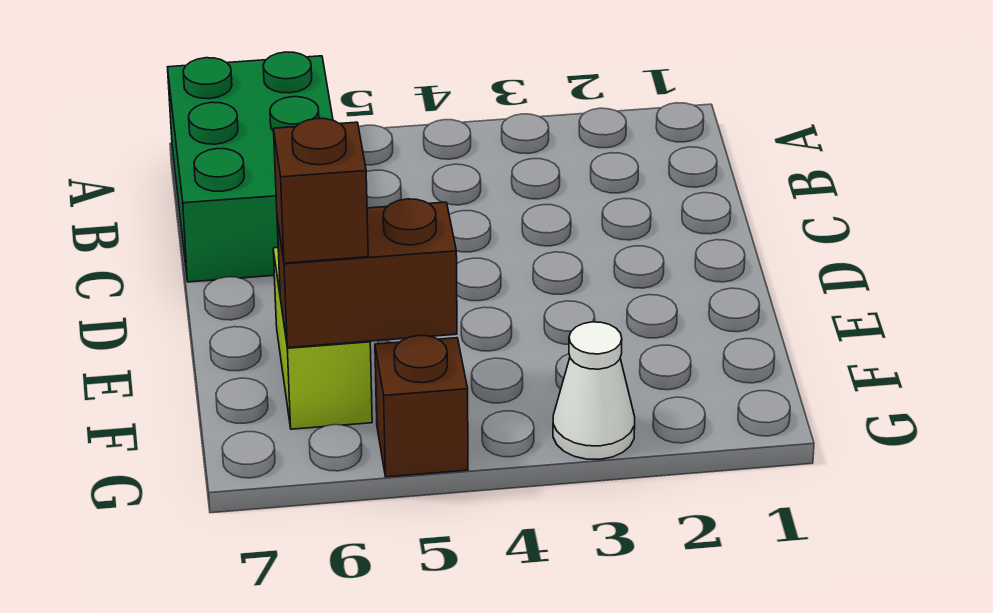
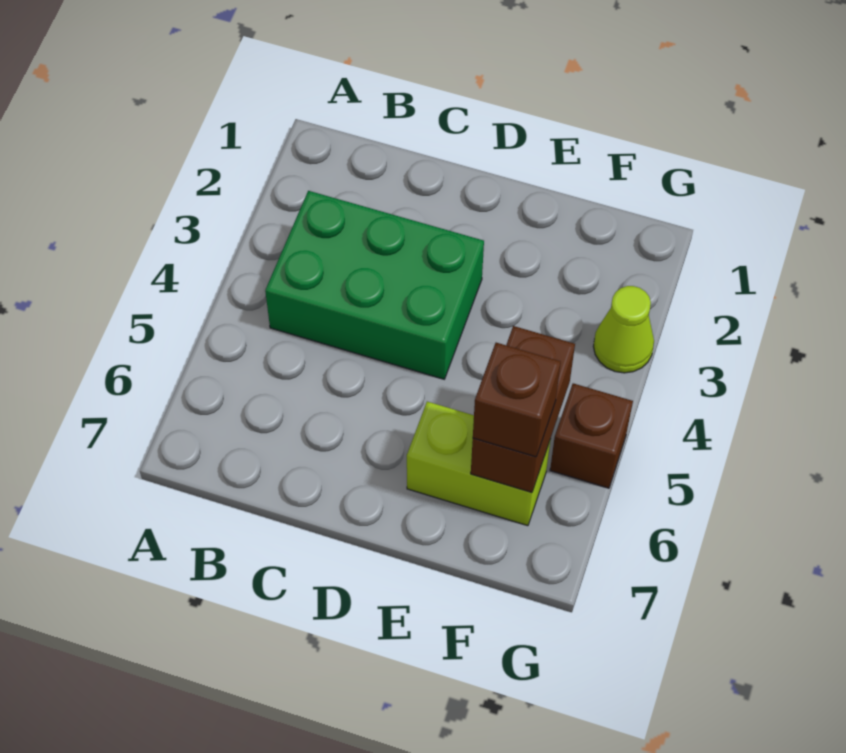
green 2x3 brick [168,52,333,282] -> green 2x3 brick moved to [265,191,484,379]
white 1x1 cone [553,322,635,459] -> lime 1x1 cone [593,286,654,373]

